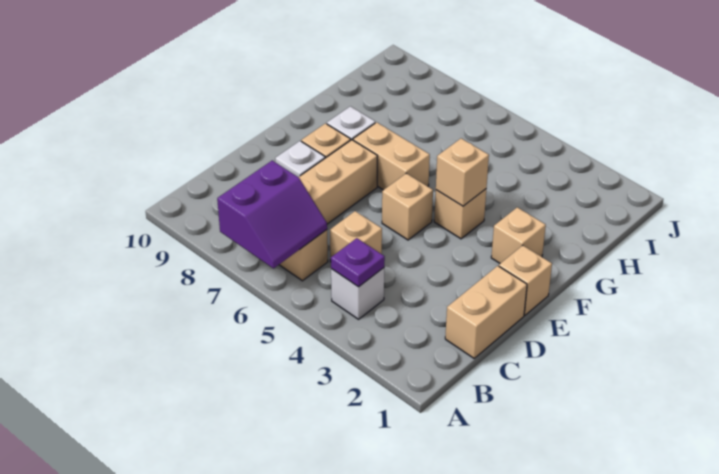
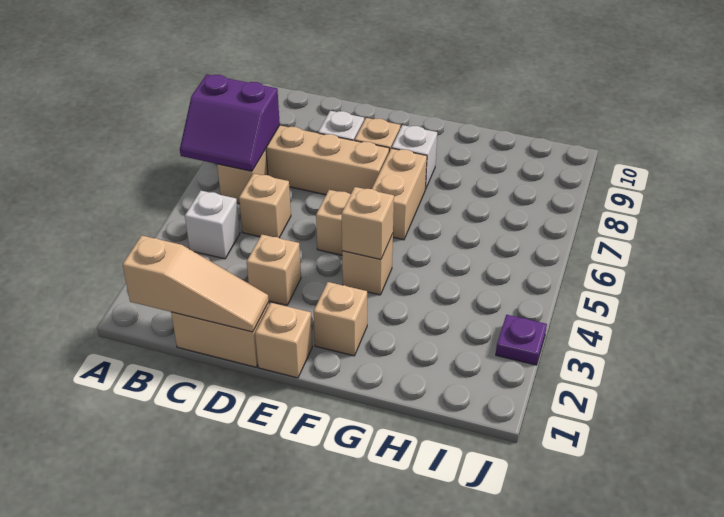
none -> tan 1x3 slope [123,236,269,332]
purple 1x1 plate [331,238,385,287] -> purple 1x1 plate moved to [496,315,547,365]
none -> tan 1x1 brick [247,235,301,305]

